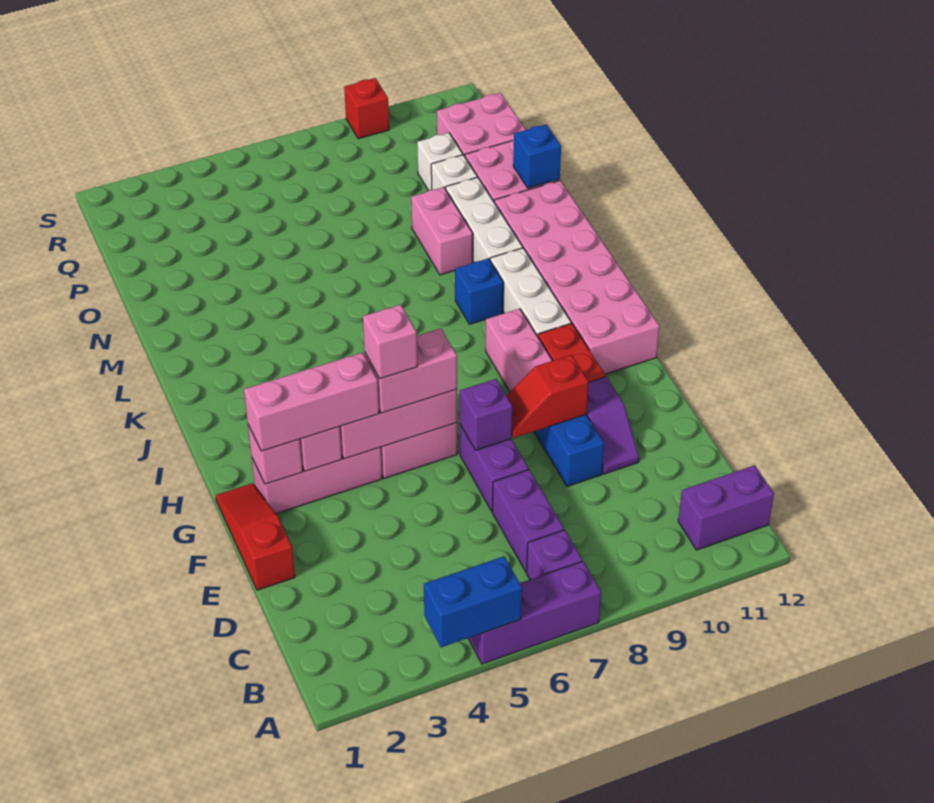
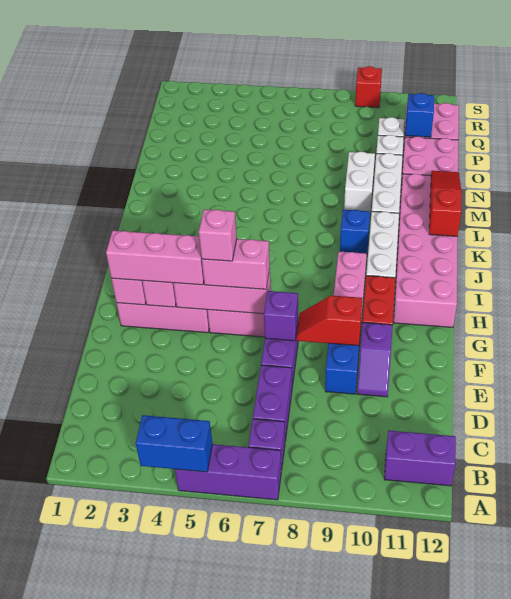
red 1x3 slope [216,483,295,590] -> red 1x3 slope moved to [429,171,461,237]
pink 1x2 brick [411,187,473,275] -> white 1x2 brick [344,152,375,214]
blue 1x1 brick [513,124,561,188] -> blue 1x1 brick moved to [405,93,434,137]

